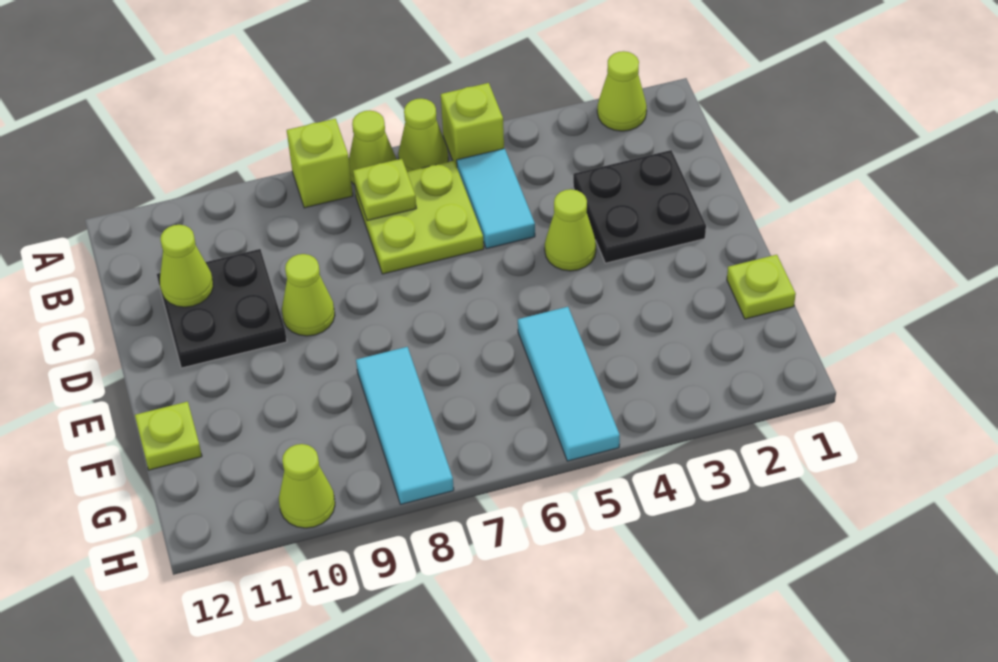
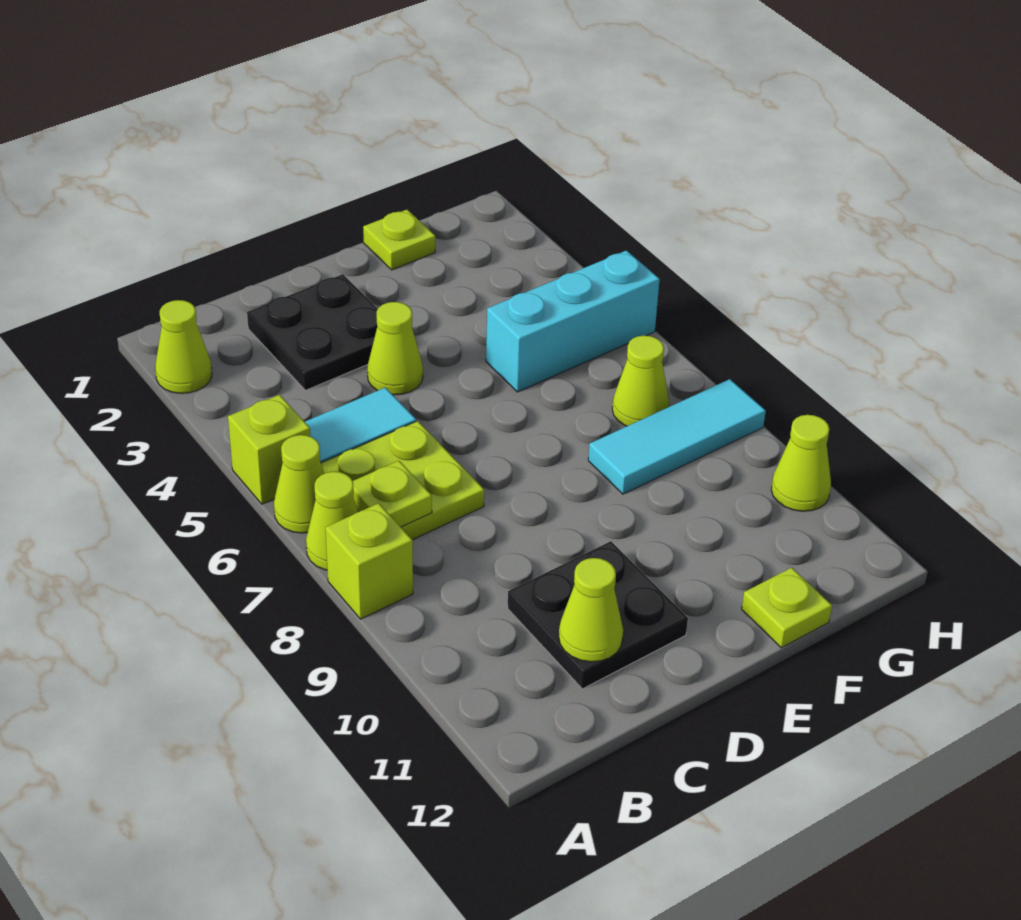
lime 1x1 cone [282,254,335,336] -> lime 1x1 cone moved to [612,336,669,426]
cyan 1x3 tile [518,307,620,461] -> cyan 1x3 brick [486,250,660,392]

